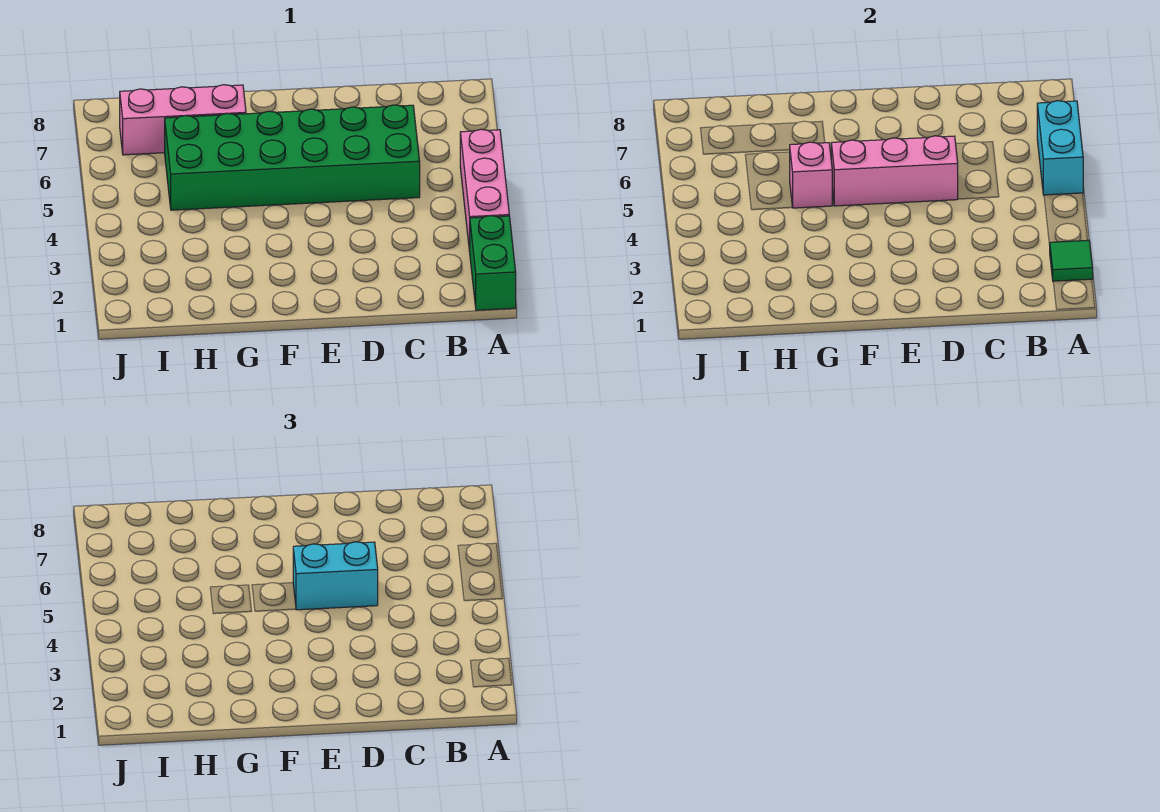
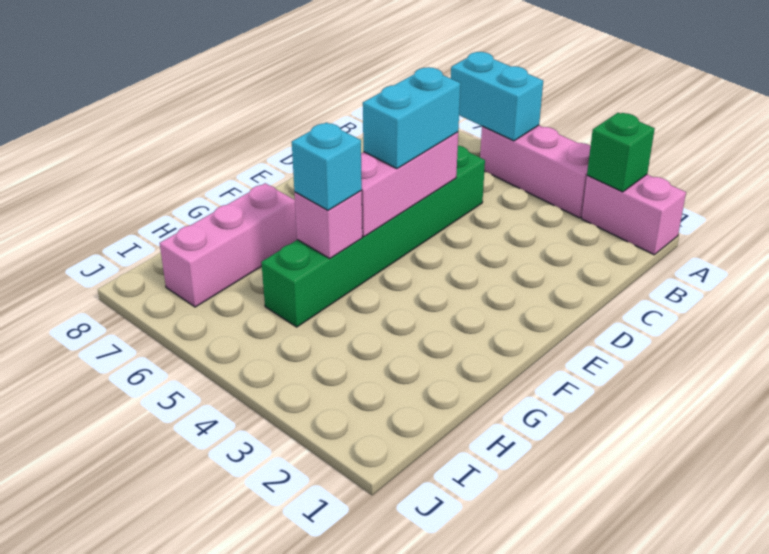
green 1x2 brick [470,216,516,310] -> pink 1x2 brick [582,175,686,255]
green 1x1 tile [1050,240,1093,281] -> green 1x1 brick [587,113,655,192]
green 2x6 brick [165,105,420,210] -> green 1x6 brick [261,146,485,327]
none -> cyan 1x1 brick [292,122,362,210]

